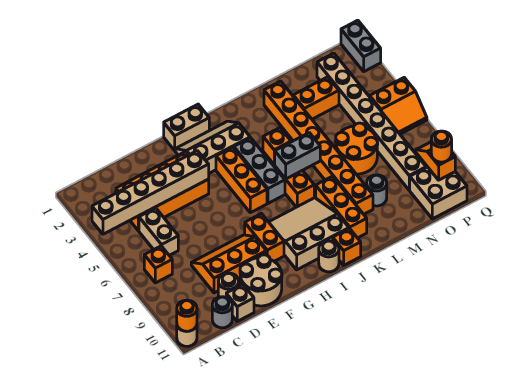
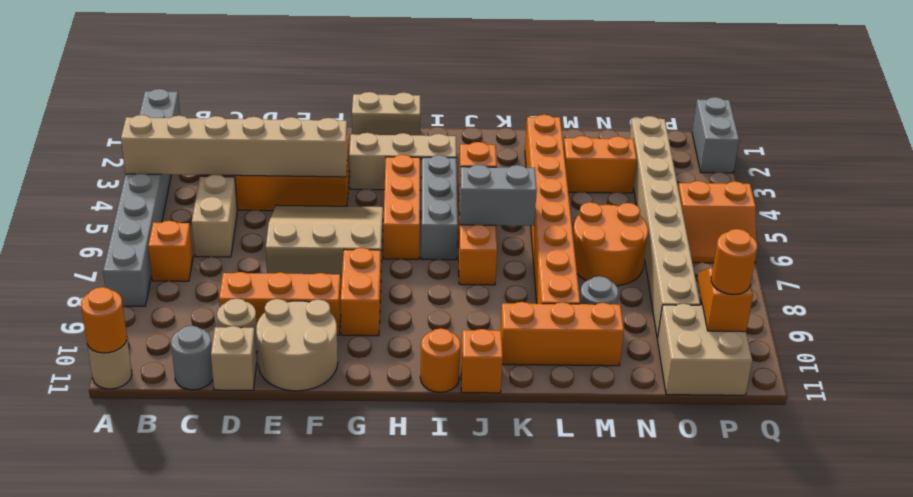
none -> grey 1x8 brick [103,89,180,306]
tan 3x3 slope [269,198,349,270] -> tan 3x3 slope moved to [266,205,383,277]
tan 1x1 round brick [319,241,339,272] -> orange 1x1 round brick [420,328,461,392]
orange 1x3 brick [316,176,367,238] -> orange 1x3 brick turned to [500,302,624,366]

